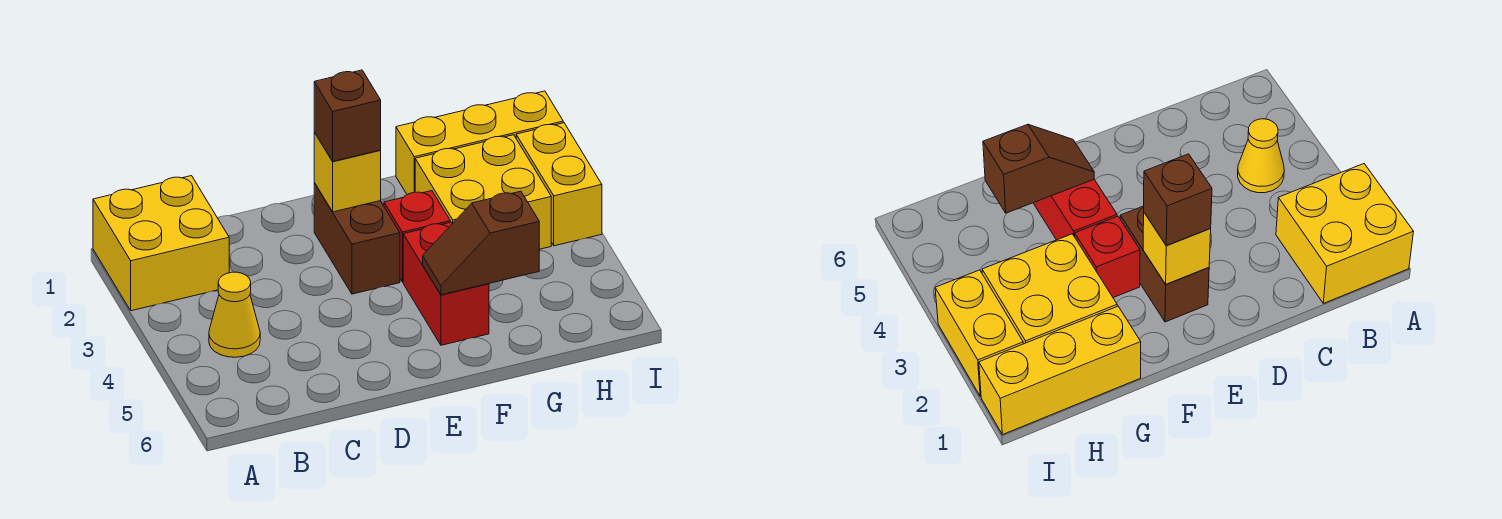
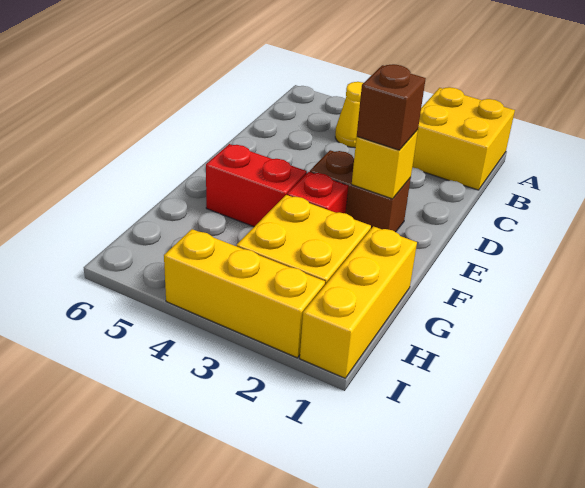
brown 1x2 slope [423,191,539,295] -> none
yellow 1x2 brick [516,123,602,246] -> yellow 1x3 brick [164,229,325,358]

